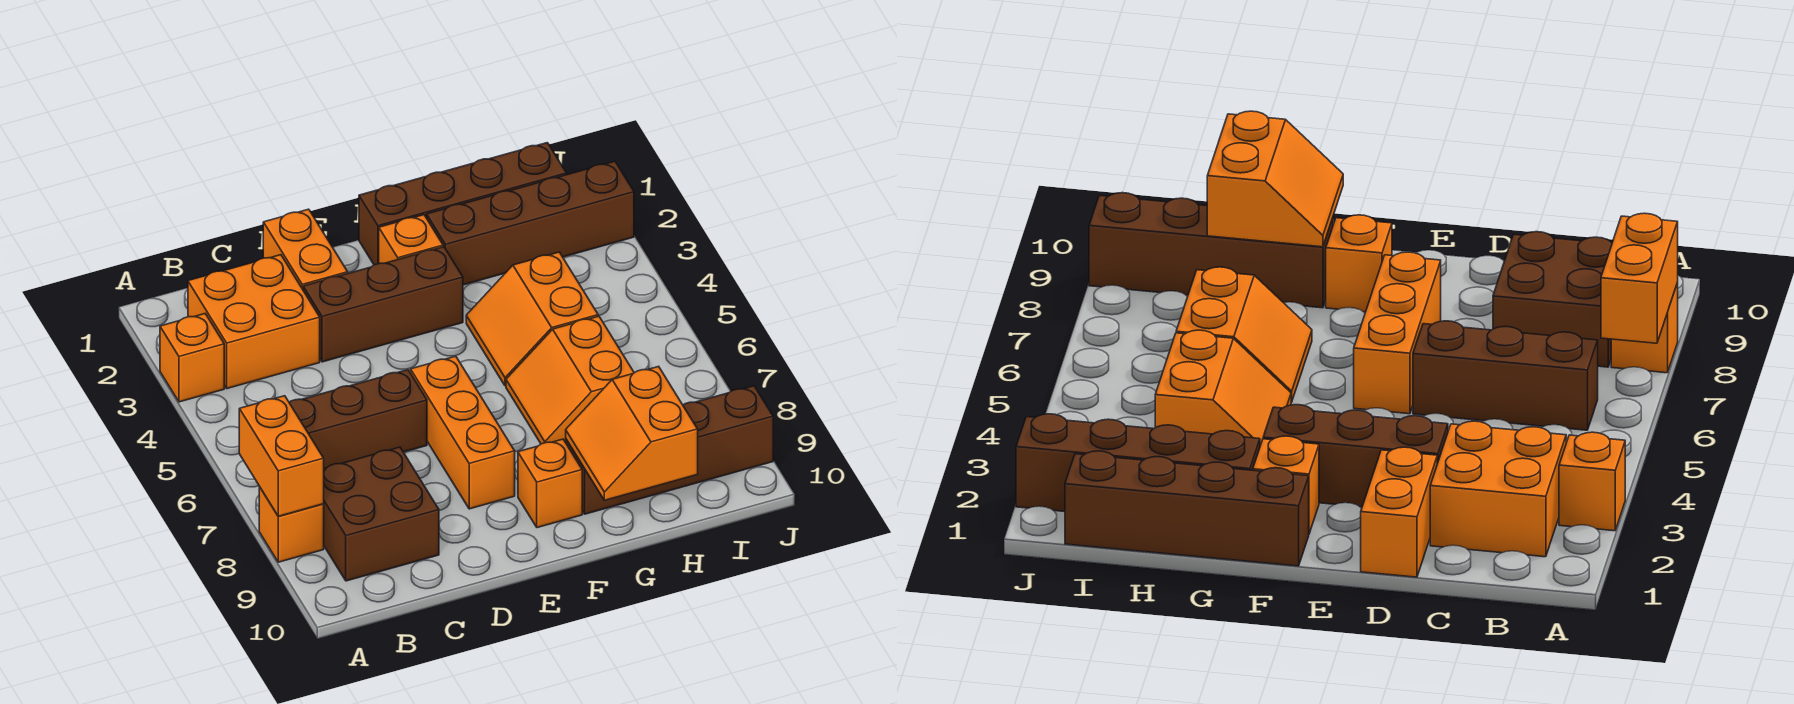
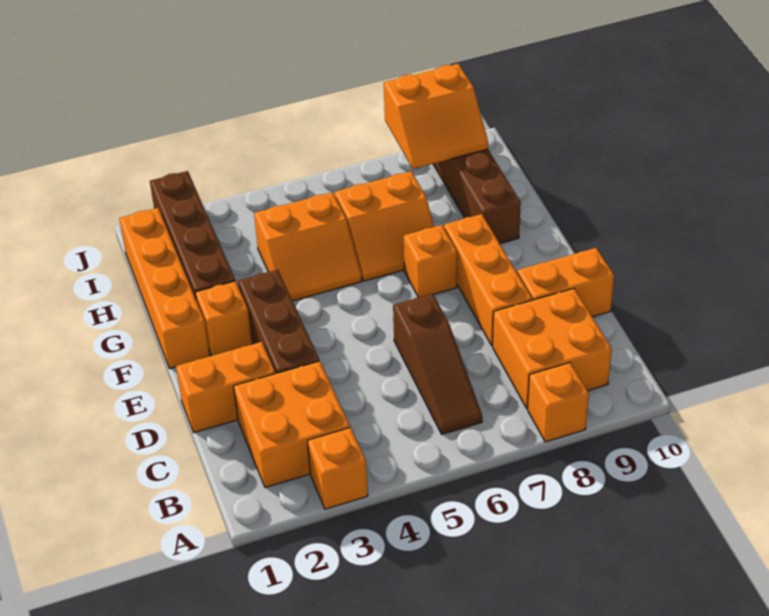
orange 1x2 brick [239,396,324,516] -> orange 1x2 brick moved to [517,248,614,317]
brown 1x3 brick [289,370,427,468] -> brown 1x3 slope [393,294,482,434]
brown 2x2 brick [324,447,439,581] -> orange 2x2 brick [493,289,612,409]
orange 1x3 brick [411,356,515,509] -> orange 1x3 brick turned to [444,214,532,346]
brown 1x4 brick [359,143,567,265] -> orange 1x4 brick [119,208,210,369]
orange 1x1 brick [518,439,582,528] -> orange 1x1 brick moved to [404,225,457,298]
orange 2x2 slope [566,366,698,500] -> orange 2x2 slope moved to [384,64,488,169]

